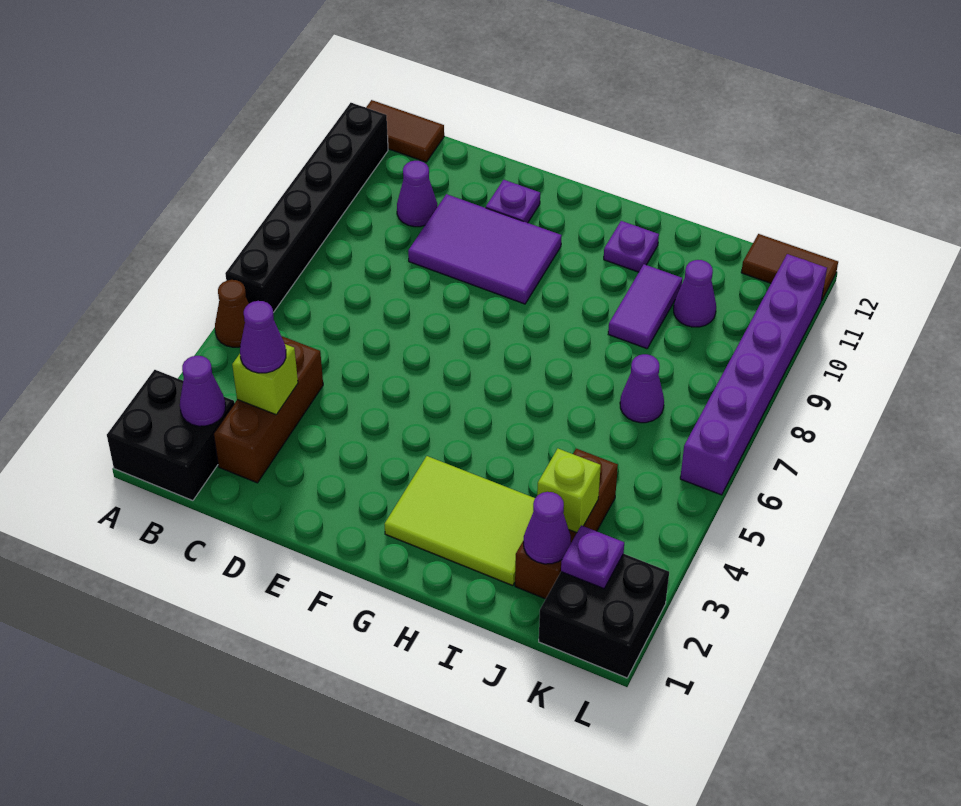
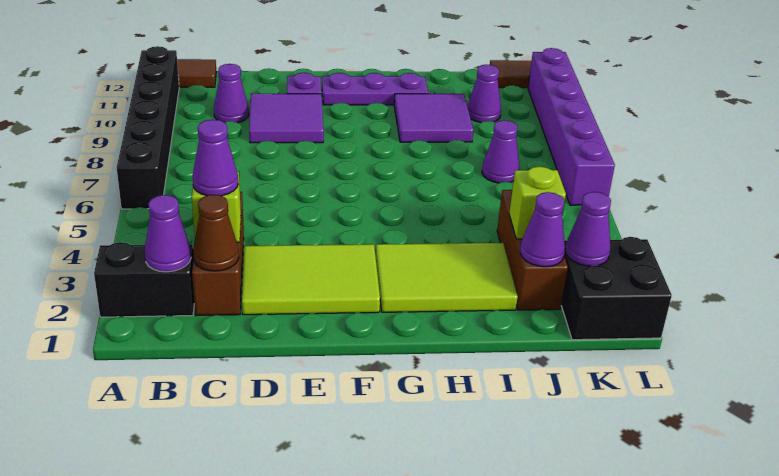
black 2x2 brick [107,370,234,501] -> black 1x2 brick [94,242,194,317]
brown 1x1 cone [215,280,249,347] -> brown 1x1 cone moved to [193,195,239,271]
none -> lime 2x3 tile [242,244,380,315]
purple 2x3 tile [408,194,562,304] -> purple 2x2 tile [249,94,324,143]
purple 1x1 plate [604,221,659,272] -> purple 1x3 plate [322,73,428,105]
purple 1x2 tile [608,264,682,349] -> purple 2x2 tile [394,94,473,142]
purple 1x1 plate [561,525,624,589] -> purple 1x1 cone [565,192,611,266]

